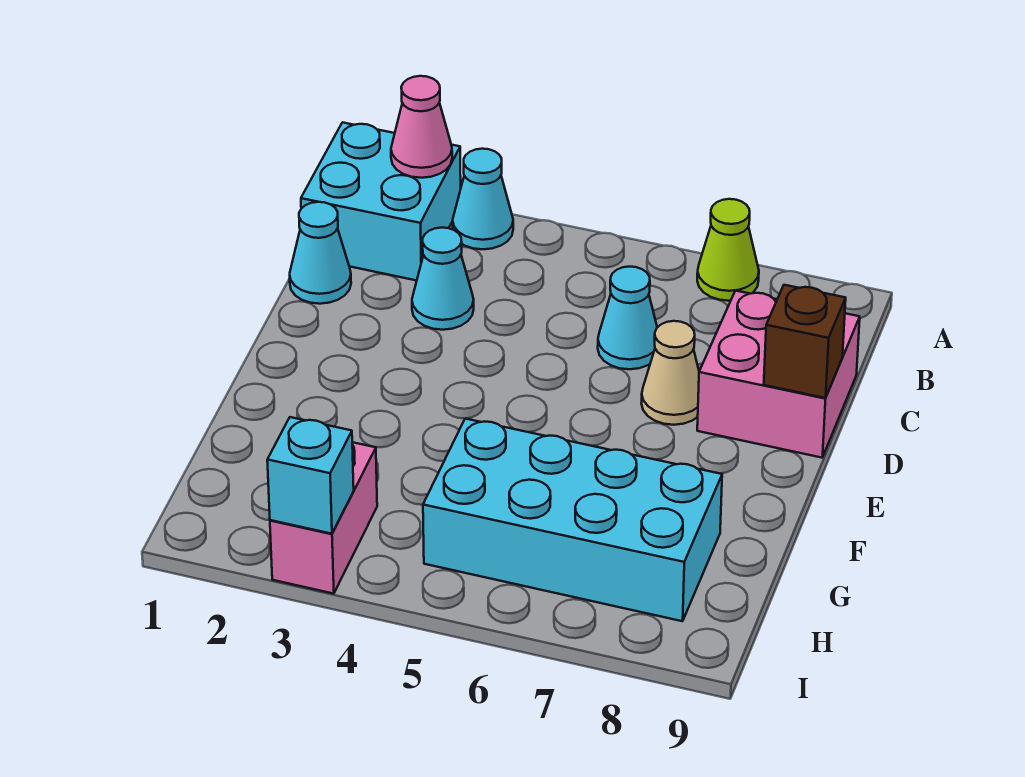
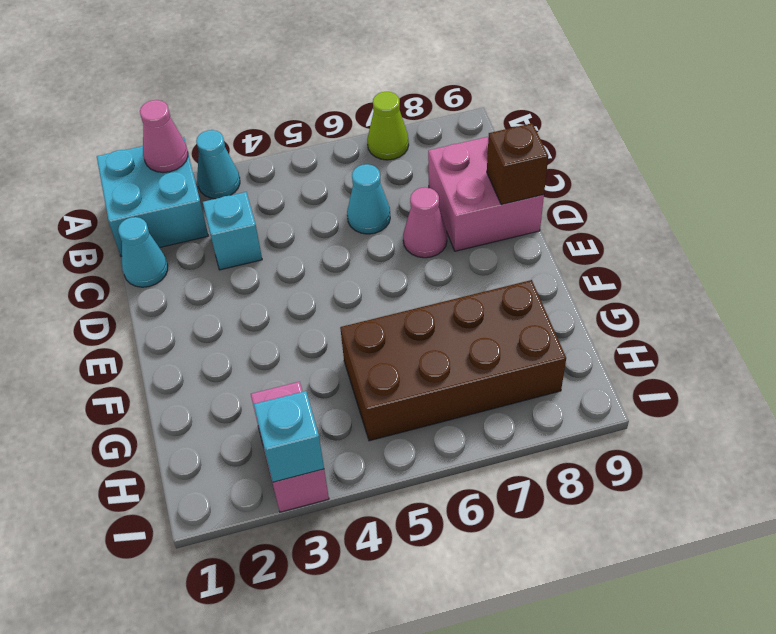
cyan 1x1 cone [412,228,474,330] -> cyan 1x1 brick [203,192,262,270]
tan 1x1 cone [641,321,699,425] -> pink 1x1 cone [403,187,447,258]
cyan 2x4 brick [423,419,722,621] -> brown 2x4 brick [340,280,566,441]

